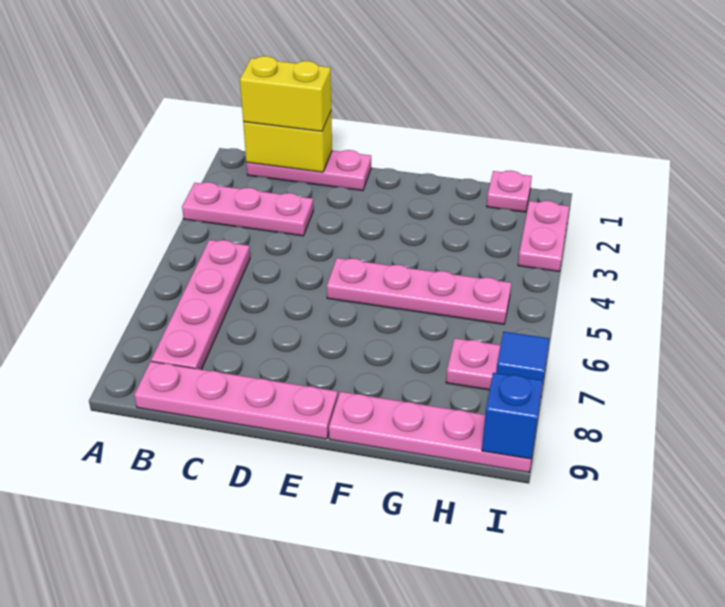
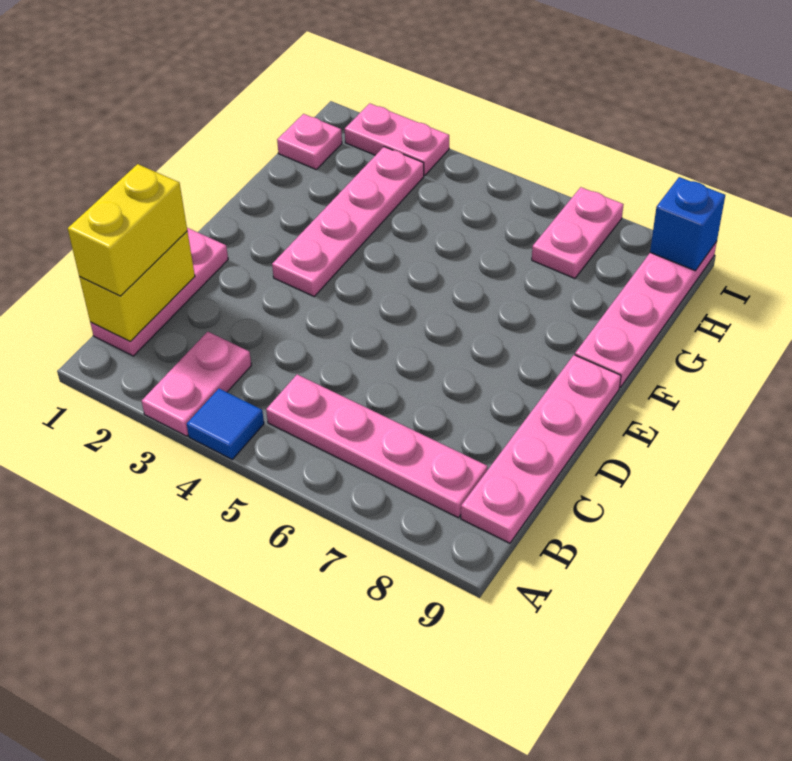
pink 1x3 plate [182,182,313,236] -> pink 1x2 plate [142,332,251,436]
pink 1x4 plate [327,258,511,324] -> pink 1x4 plate moved to [272,147,424,296]
blue 1x1 tile [496,332,549,380] -> blue 1x1 tile moved to [187,389,264,459]

